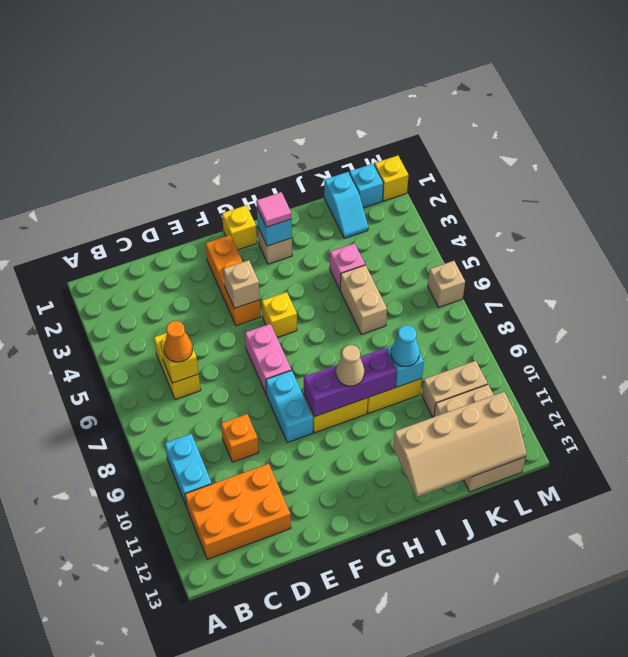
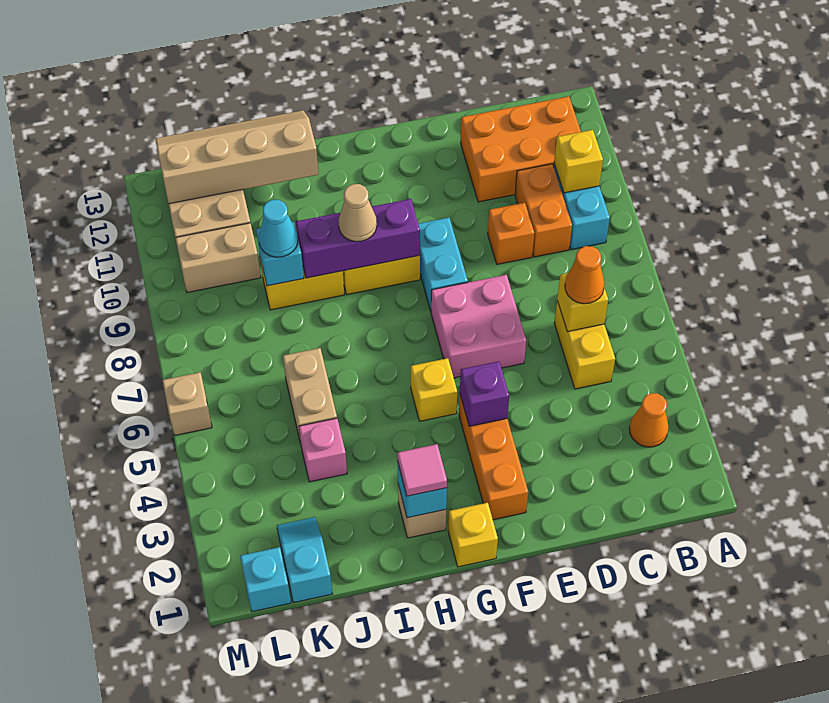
none -> orange 1x1 cone [629,393,669,447]
none -> orange 1x2 brick [515,164,572,257]
tan 1x1 brick [223,260,260,308] -> purple 1x1 brick [460,361,509,426]
pink 1x2 brick [245,324,291,395] -> pink 2x2 brick [431,275,526,378]
yellow 1x1 brick [374,156,408,201] -> yellow 1x1 brick moved to [554,130,603,193]

